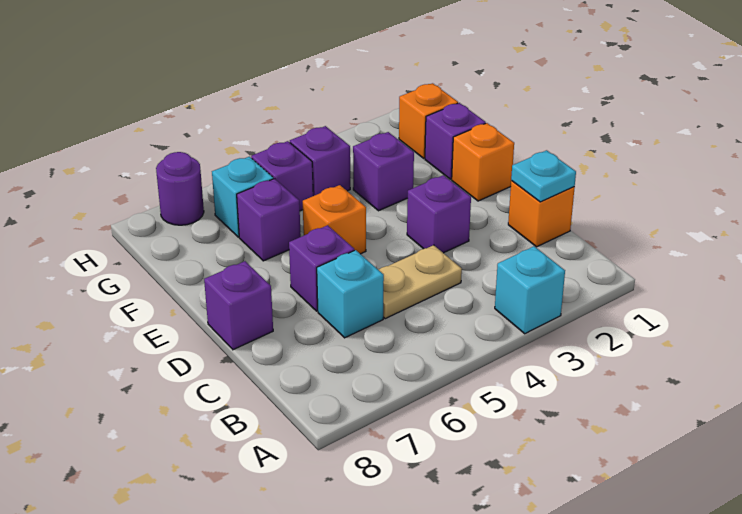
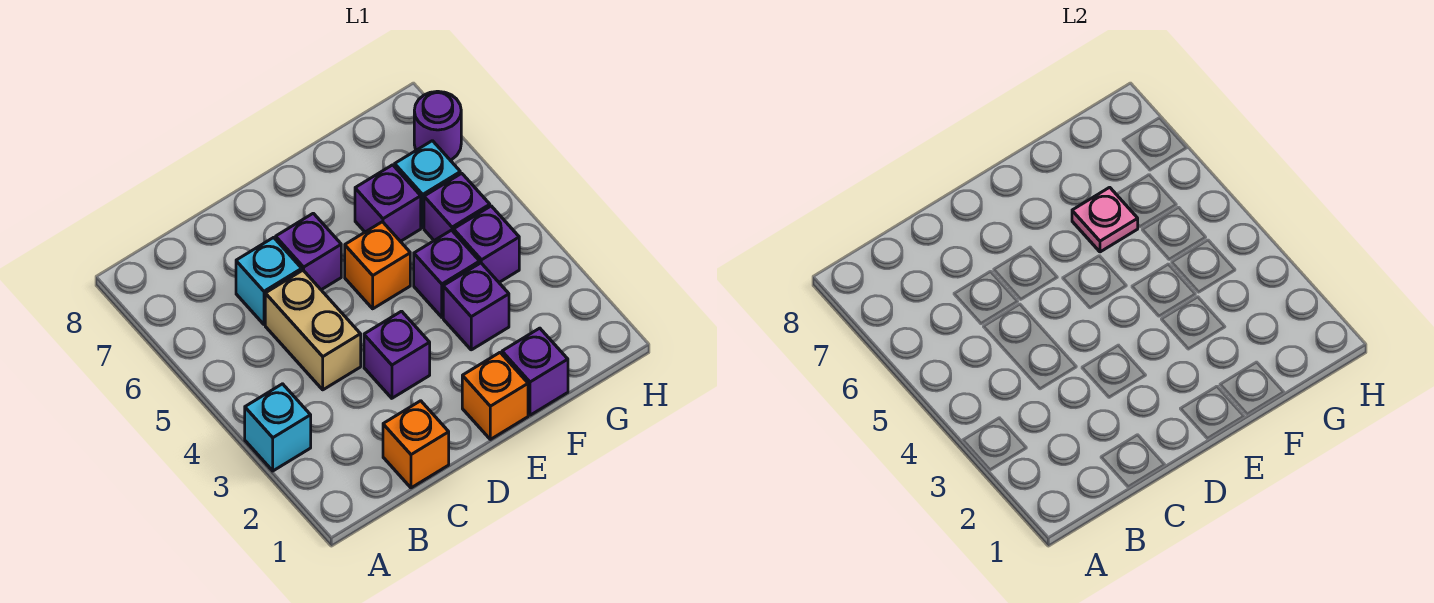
cyan 1x1 plate [511,150,576,202] -> none
tan 1x2 plate [379,245,462,319] -> tan 1x2 brick [265,270,361,390]
purple 1x1 brick [204,261,273,350] -> purple 1x1 brick moved to [414,230,480,317]
none -> pink 1x1 plate [1072,187,1138,252]
orange 1x1 brick [399,83,458,158] -> none

